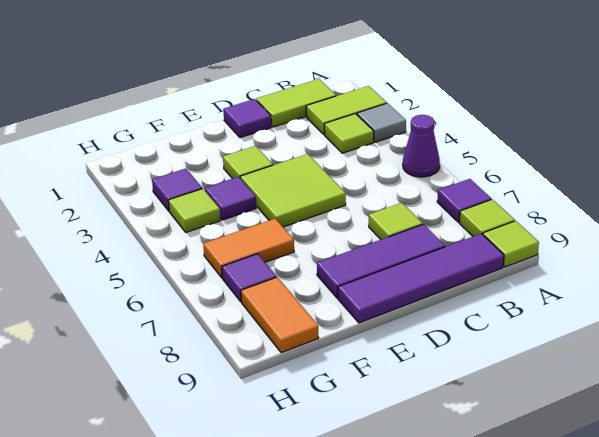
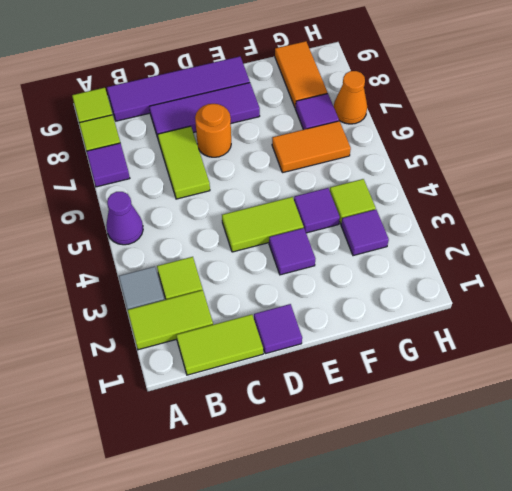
lime 1x1 tile [369,203,423,239] -> lime 1x2 tile [158,126,210,199]
lime 2x2 tile [240,154,346,227] -> lime 1x2 tile [222,197,304,252]
none -> orange 1x1 round brick [195,104,231,157]
lime 1x1 tile [223,146,273,179] -> purple 1x1 tile [269,228,315,275]
none -> orange 1x1 cone [334,71,367,124]

